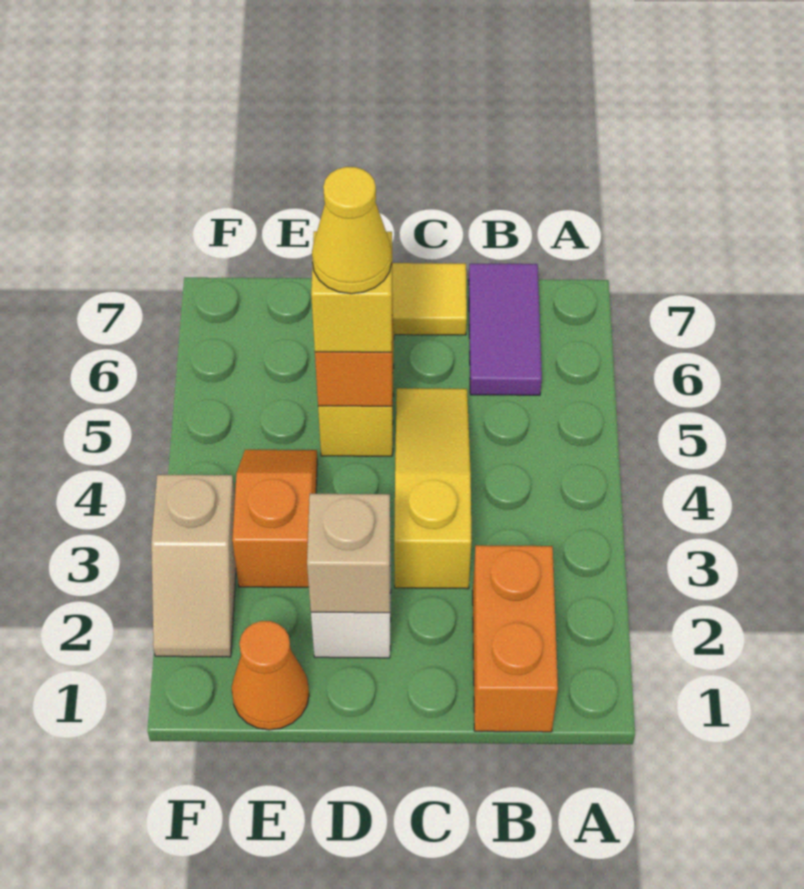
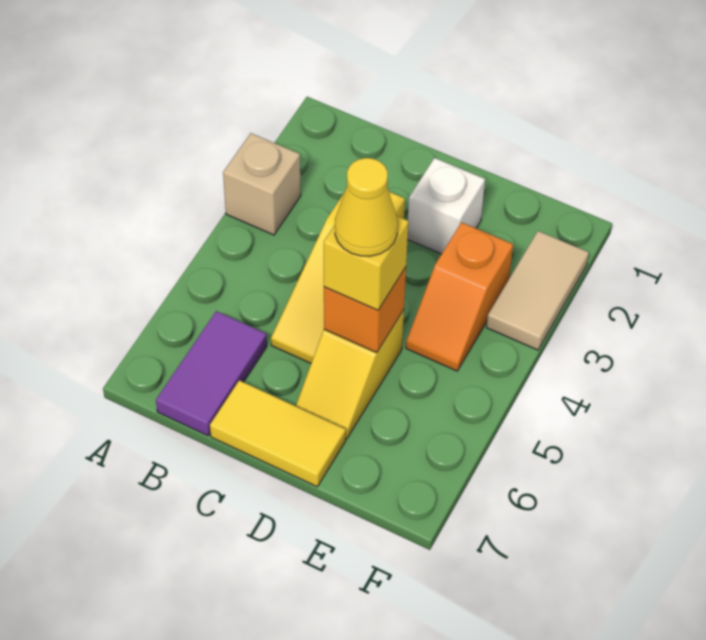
orange 1x2 brick [473,545,558,732] -> none
tan 1x1 brick [307,494,390,613] -> tan 1x1 brick moved to [223,133,301,235]
orange 1x1 cone [232,621,309,730] -> none
tan 1x2 slope [151,475,236,657] -> tan 1x2 tile [487,231,589,350]

